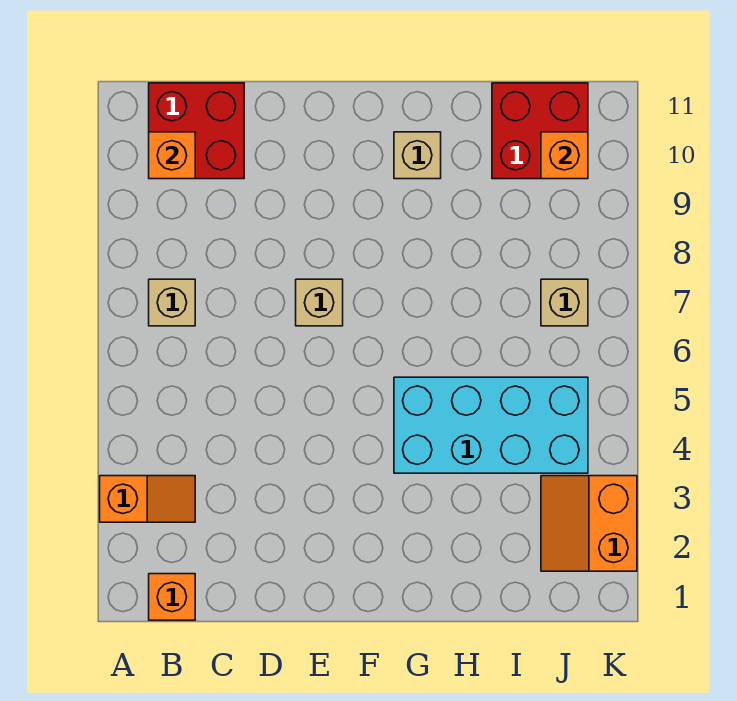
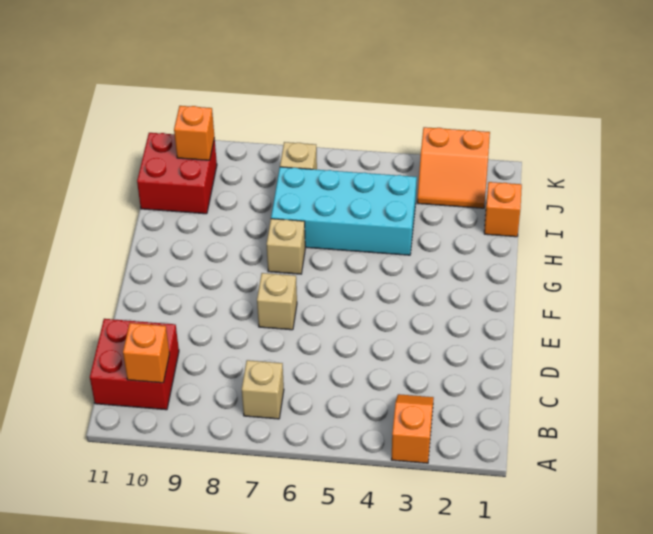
orange 1x1 brick [149,574,195,620] -> orange 1x1 brick moved to [484,182,522,237]
cyan 2x4 brick [394,377,588,473] -> cyan 2x4 brick turned to [271,167,417,255]
tan 1x1 brick [394,132,441,179] -> tan 1x1 brick moved to [267,219,305,274]

